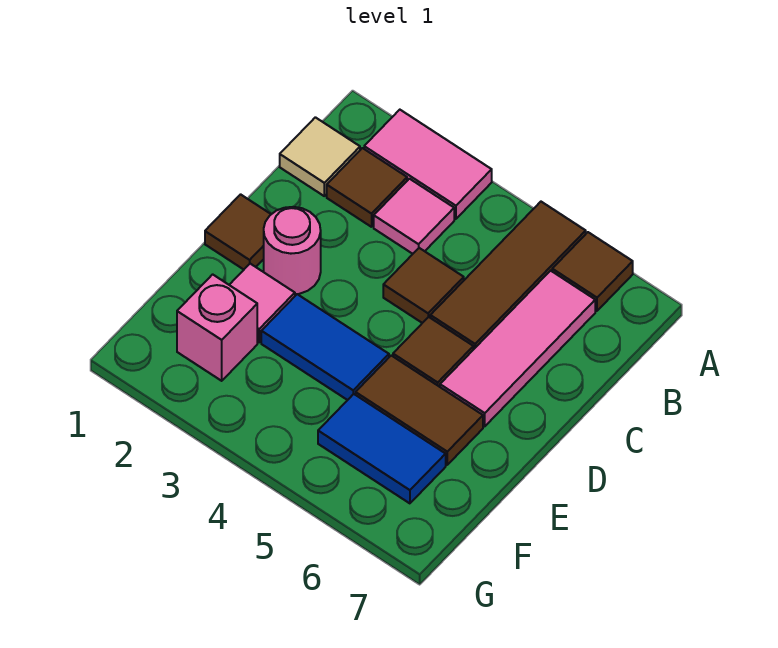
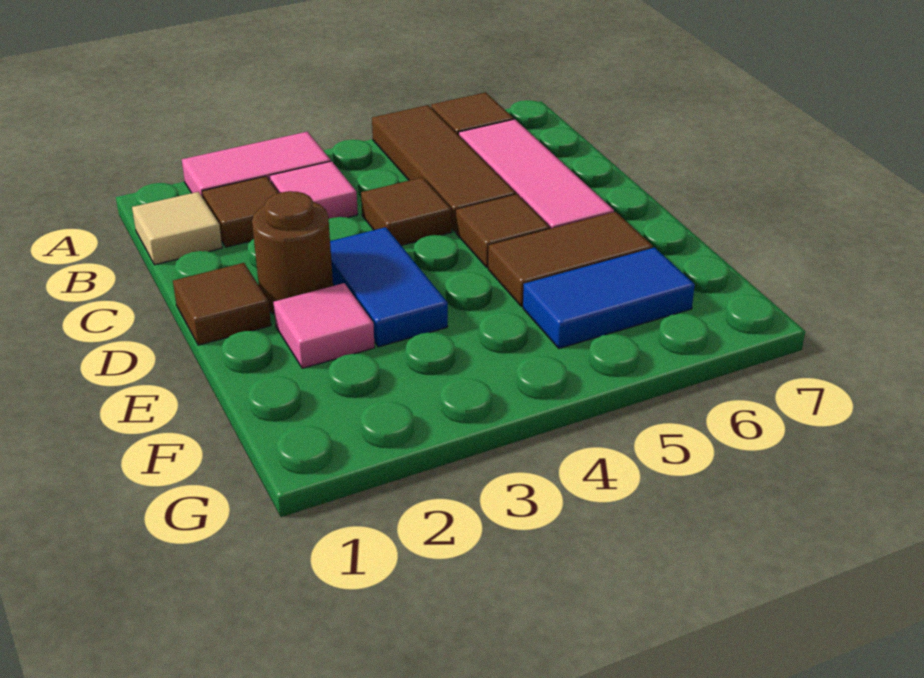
pink 1x1 round brick [264,207,321,294] -> brown 1x1 round brick [252,191,333,314]
blue 1x2 tile [261,294,389,400] -> blue 1x2 tile turned to [330,227,448,347]
pink 1x1 brick [177,274,257,381] -> none

